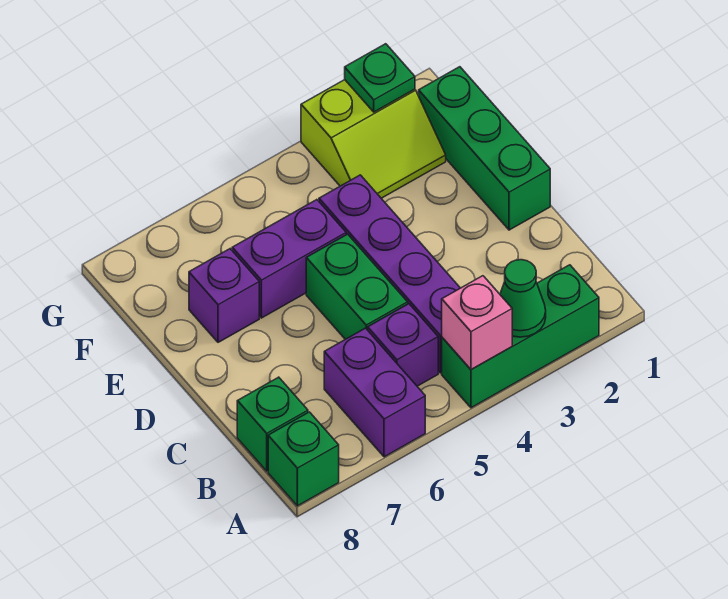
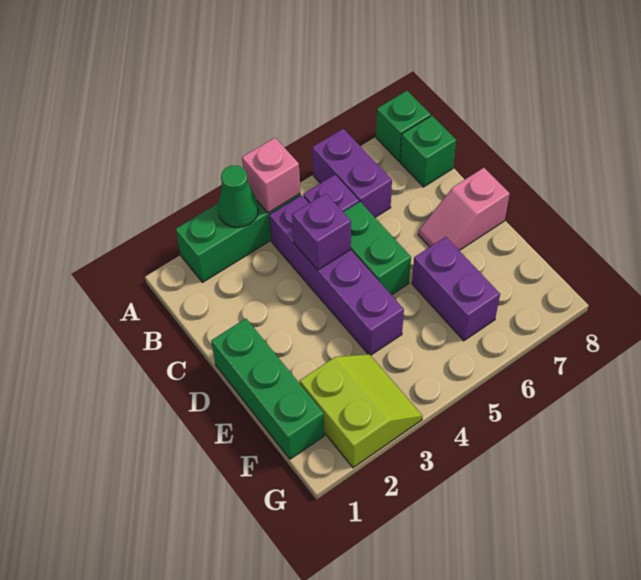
none -> pink 1x2 slope [418,168,510,250]
purple 1x2 brick [232,200,346,318] -> purple 1x2 brick turned to [412,237,500,341]
purple 1x1 brick [189,249,259,342] -> purple 1x1 brick moved to [292,193,351,270]
lime 2x2 slope [301,80,446,198] -> lime 2x2 slope turned to [300,354,422,468]
green 1x1 plate [345,44,415,112] -> none

